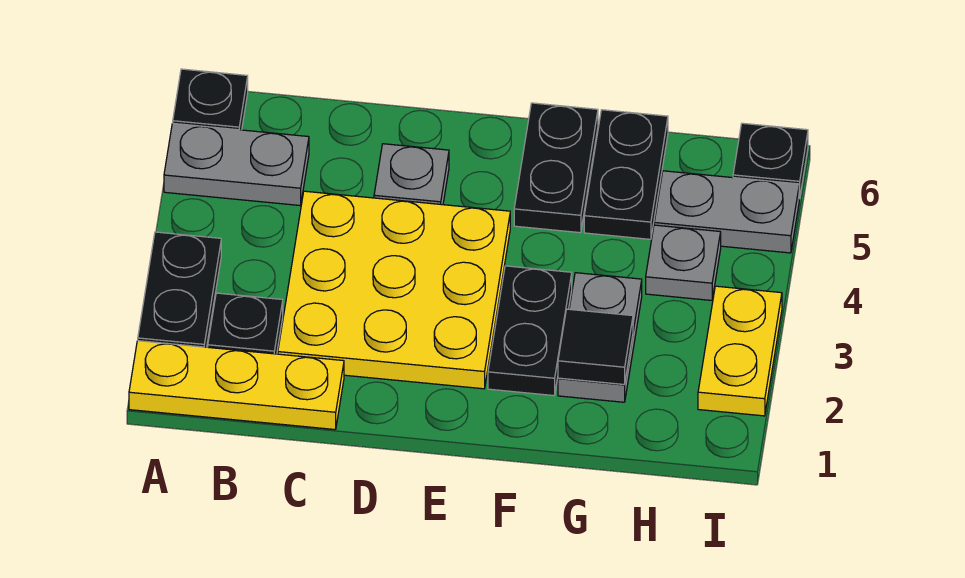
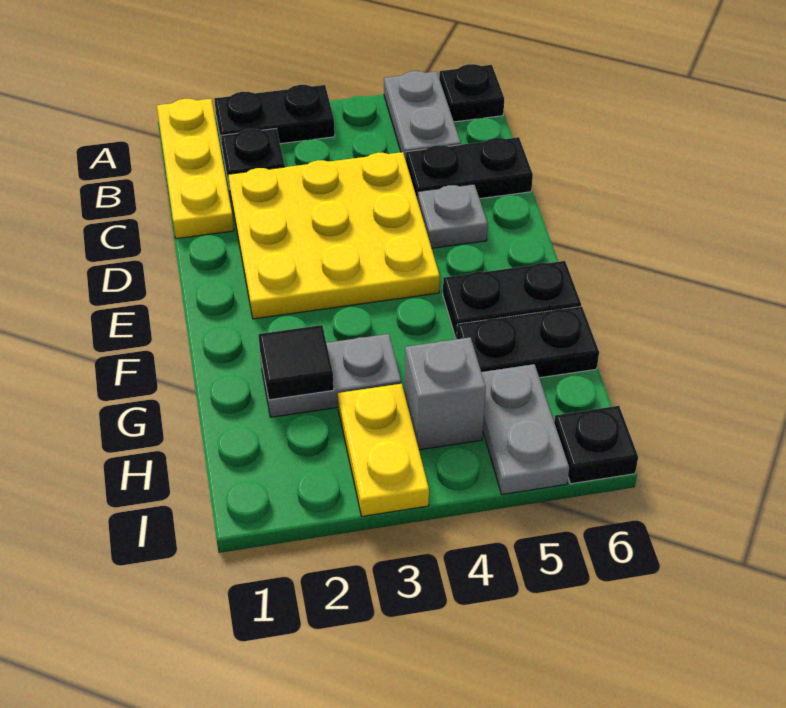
black 1x2 plate [488,266,572,396] -> black 1x2 plate moved to [406,137,533,200]
grey 1x1 plate [646,225,721,300] -> grey 1x1 brick [405,337,486,450]
yellow 1x2 plate [698,286,782,416] -> yellow 1x2 plate turned to [338,384,429,516]

